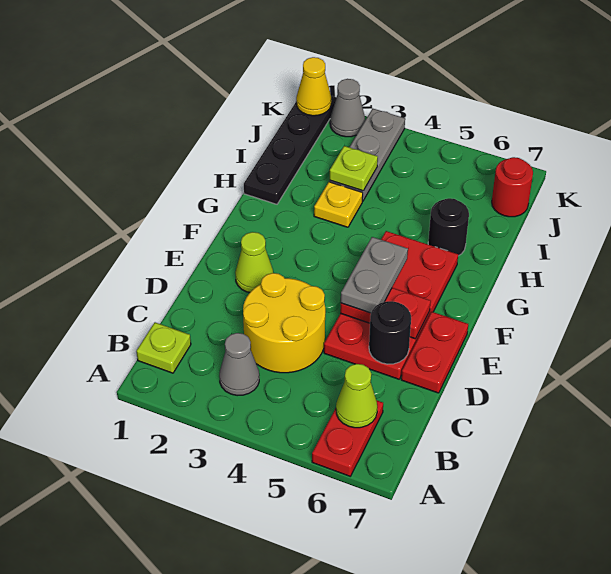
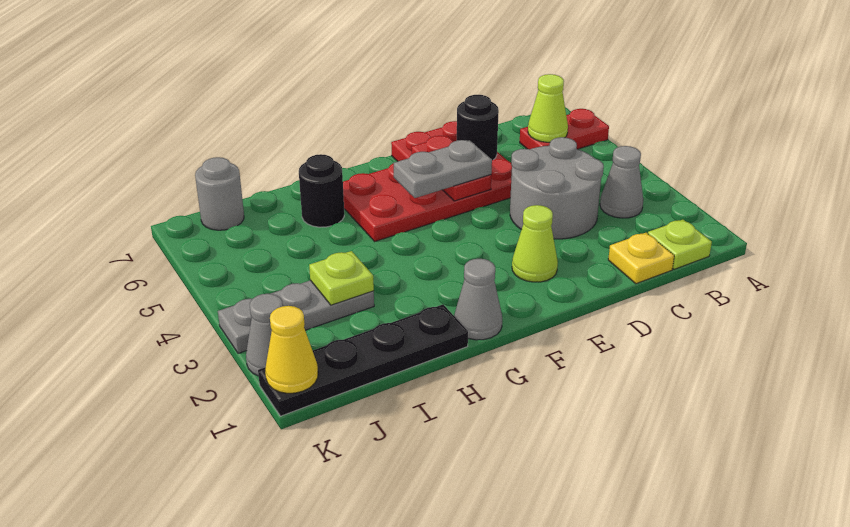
yellow 2x2 round brick [243,273,325,373] -> grey 2x2 round brick [510,137,604,239]
none -> grey 1x1 cone [454,259,502,340]
yellow 1x1 plate [314,182,363,227] -> yellow 1x1 plate moved to [608,233,674,284]
red 1x1 round brick [492,157,533,217] -> grey 1x1 round brick [195,157,244,230]

